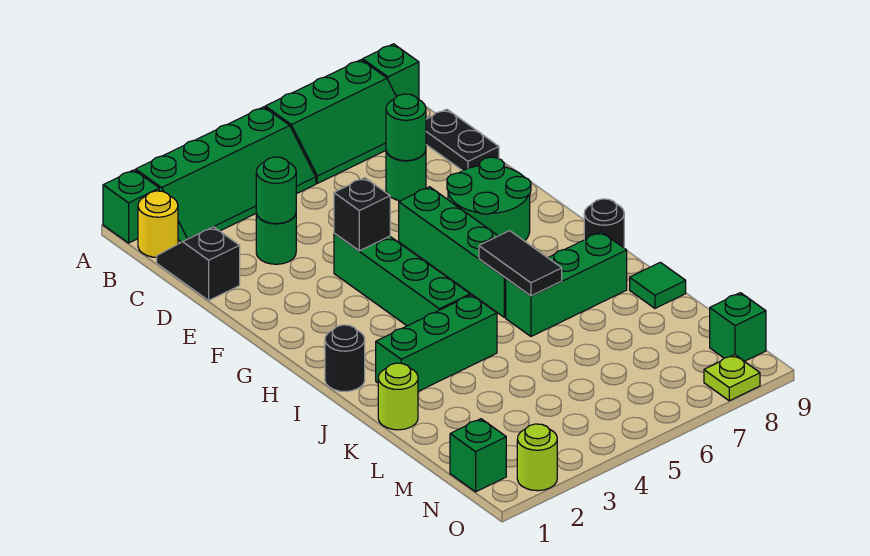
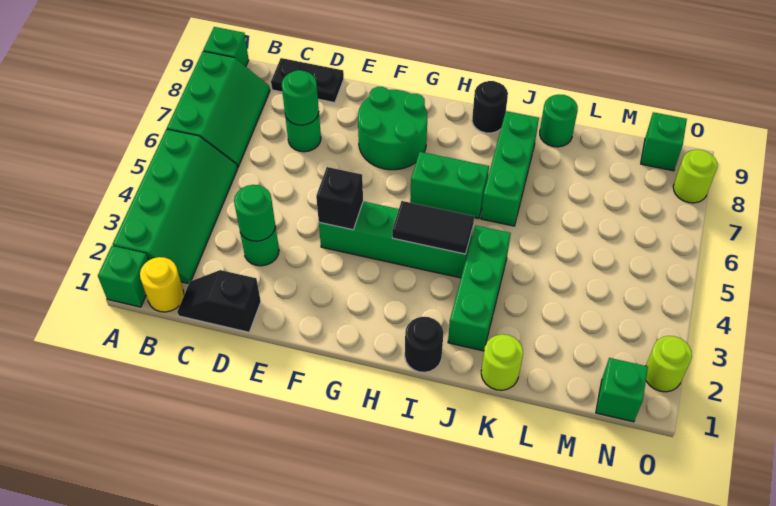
green 1x4 brick [399,187,506,317] -> green 1x2 brick [410,152,489,219]
black 1x2 tile [479,231,562,296] -> black 1x2 tile moved to [392,201,474,254]
green 1x1 tile [630,262,686,308] -> green 1x1 round brick [540,95,578,147]
lime 1x1 plate [704,355,760,401] -> lime 1x1 round brick [673,150,717,203]

